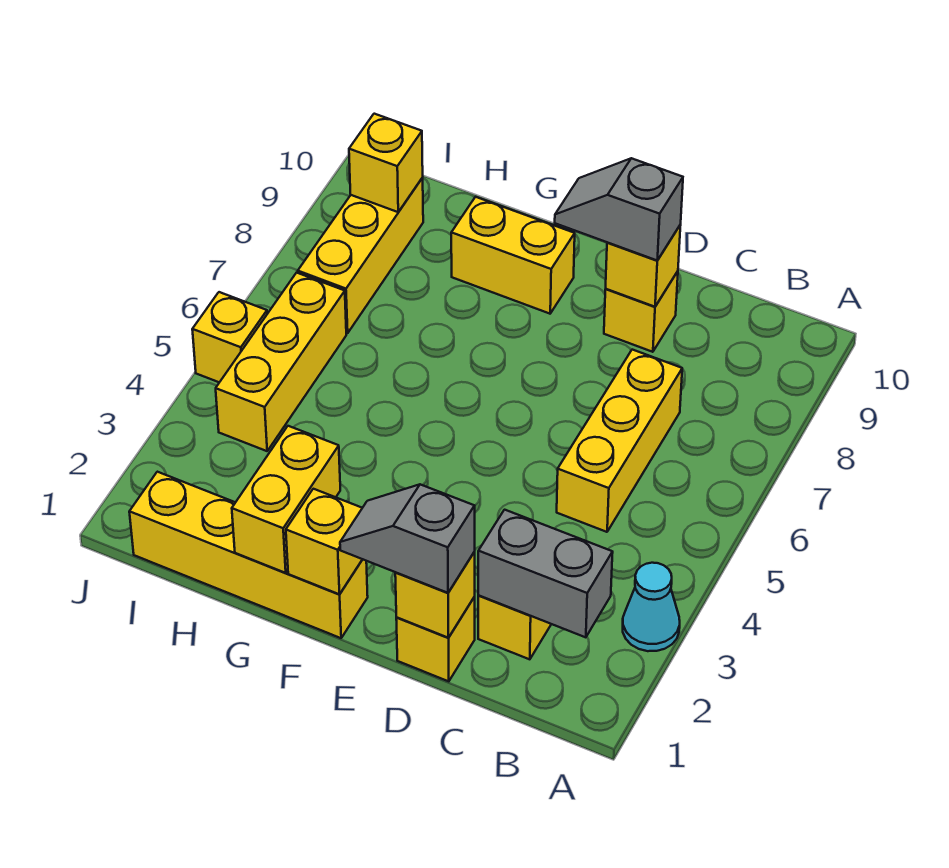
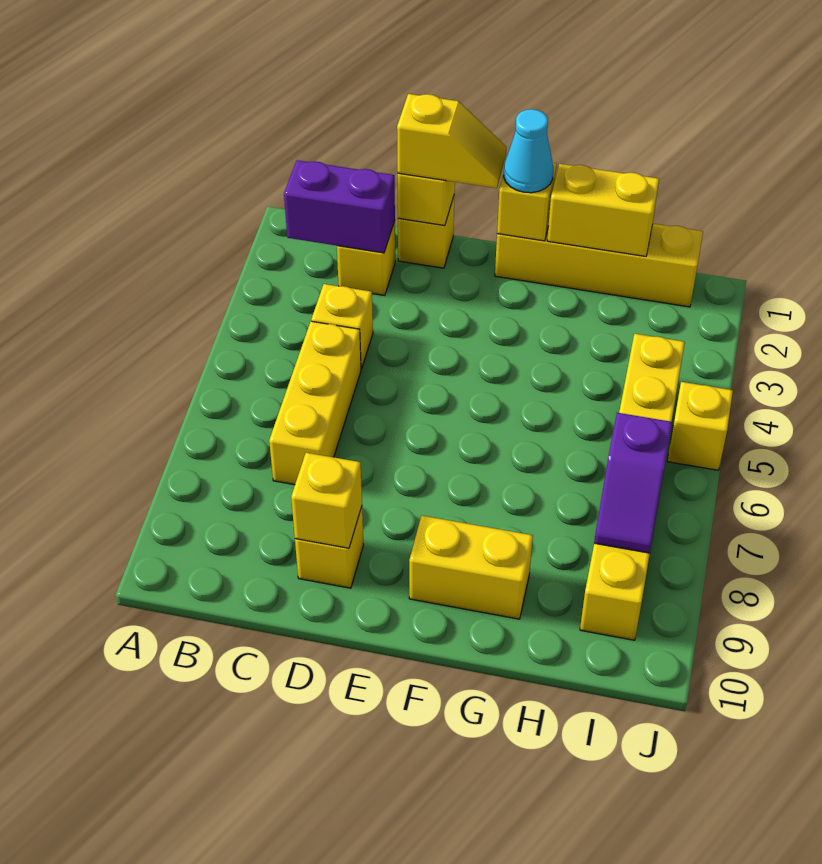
cyan 1x1 cone [623,563,680,651] -> cyan 1x1 cone moved to [504,109,553,193]
grey 1x2 brick [478,510,613,637] -> purple 1x2 brick [284,160,395,253]
grey 1x2 slope [340,484,475,593] -> yellow 1x2 slope [397,94,506,188]
grey 1x2 slope [555,158,683,260] -> none
yellow 1x2 brick [232,426,340,573] -> yellow 1x2 brick turned to [547,164,659,256]
none -> purple 1x2 slope [594,413,672,553]
yellow 1x1 brick [349,114,423,212] -> yellow 1x1 brick moved to [311,284,373,369]

